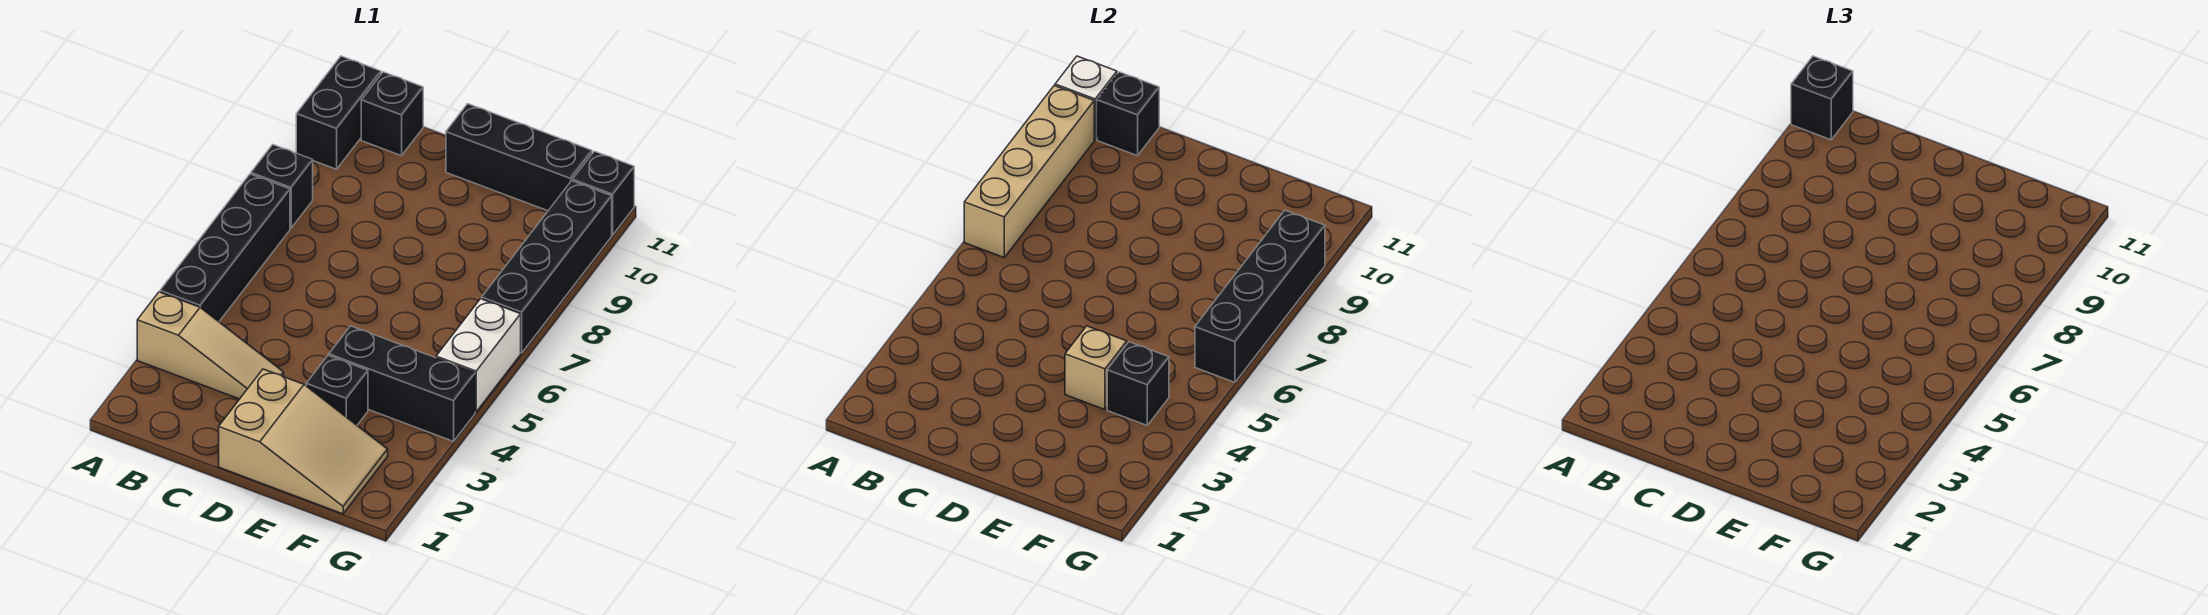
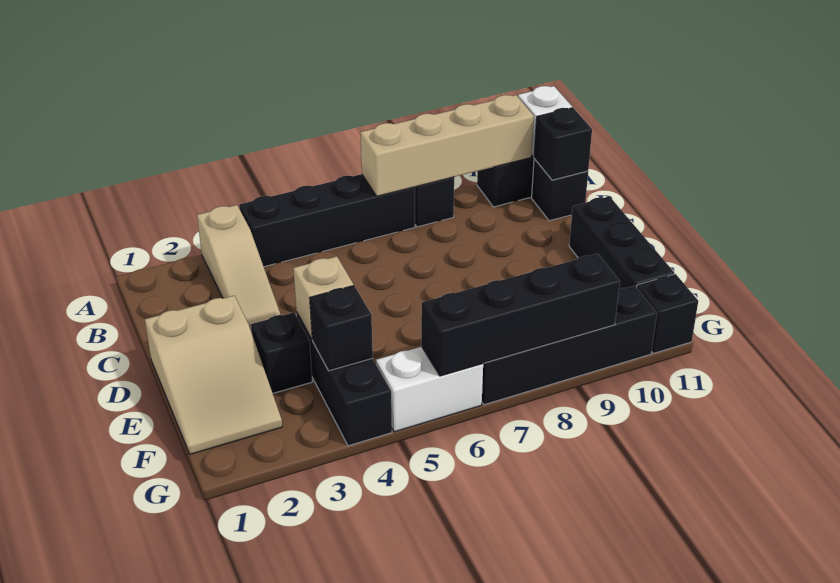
black 1x1 brick [1791,56,1853,140] -> none

